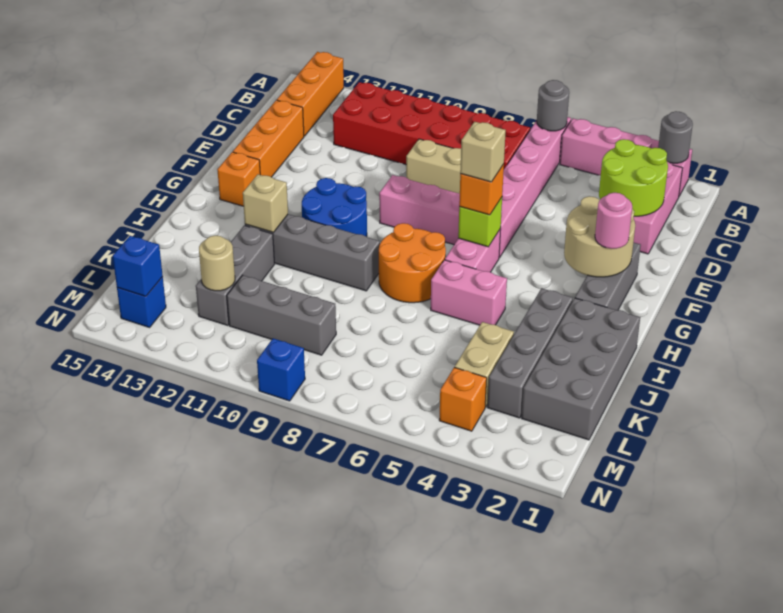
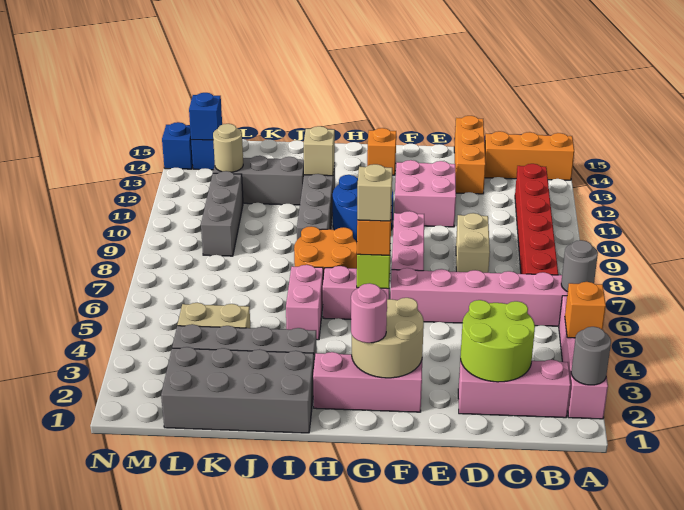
red 2x6 brick [333,82,530,169] -> red 1x6 brick [515,164,558,275]
orange 1x3 brick [233,100,304,177] -> orange 1x3 brick turned to [454,116,486,194]
none -> pink 2x2 brick [395,160,456,227]
grey 1x3 brick [575,242,641,310] -> pink 1x3 brick [313,352,422,412]
orange 1x1 brick [439,367,487,431] -> orange 1x1 brick moved to [565,282,606,338]
blue 1x1 brick [257,338,305,401] -> blue 1x1 brick moved to [162,122,193,169]

